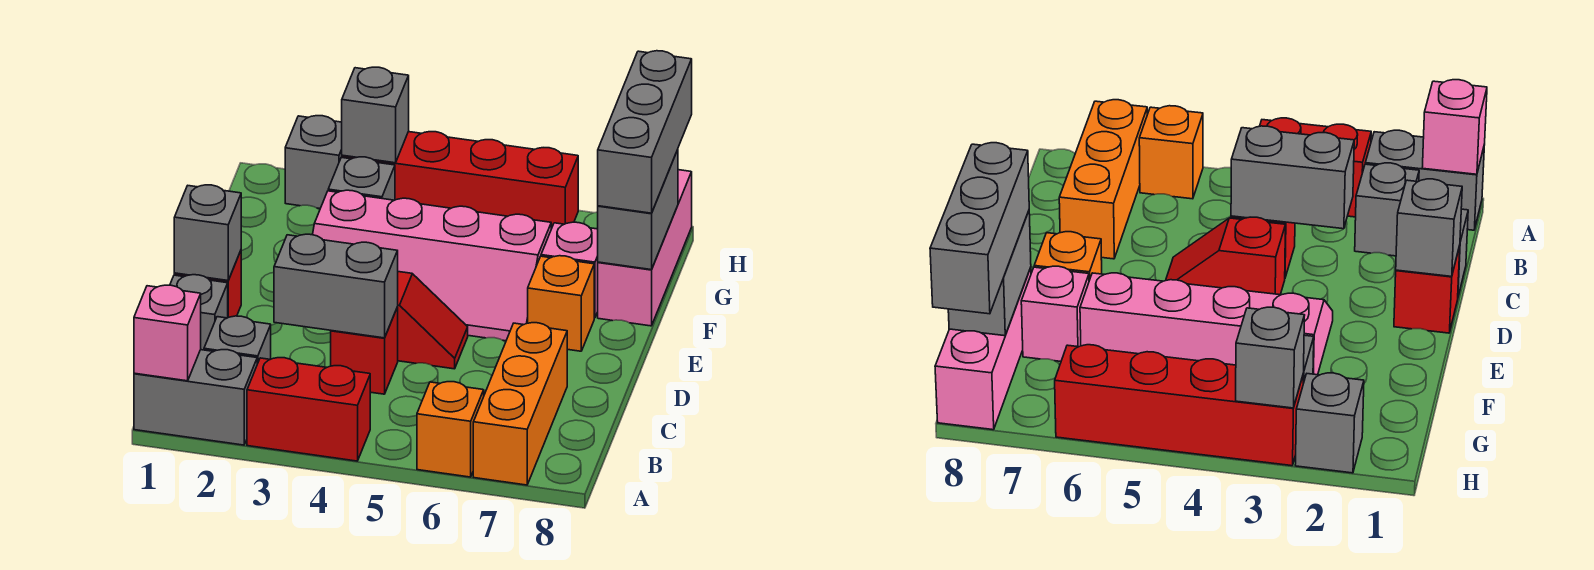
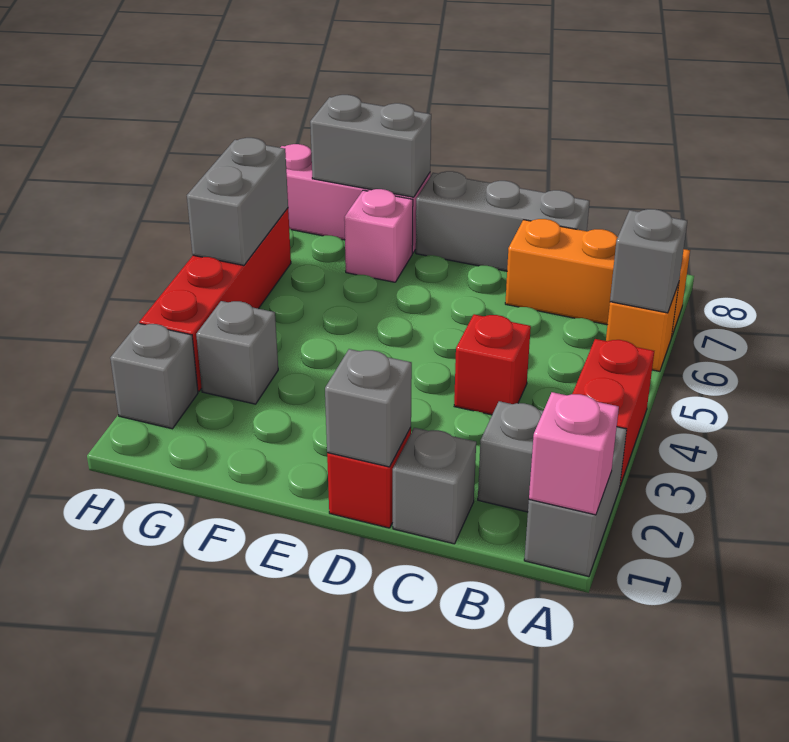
grey 1x2 brick [274,234,398,338] -> grey 1x2 brick moved to [187,138,288,265]
red 1x2 slope [397,272,468,369] -> none
pink 2x4 slope [312,190,551,341] -> none
orange 1x1 brick [528,256,594,351] -> none
grey 1x3 brick [598,51,692,213] -> grey 1x3 brick moved to [416,171,589,271]
grey 1x1 brick [342,67,409,163] -> grey 1x1 brick moved to [610,209,687,313]

